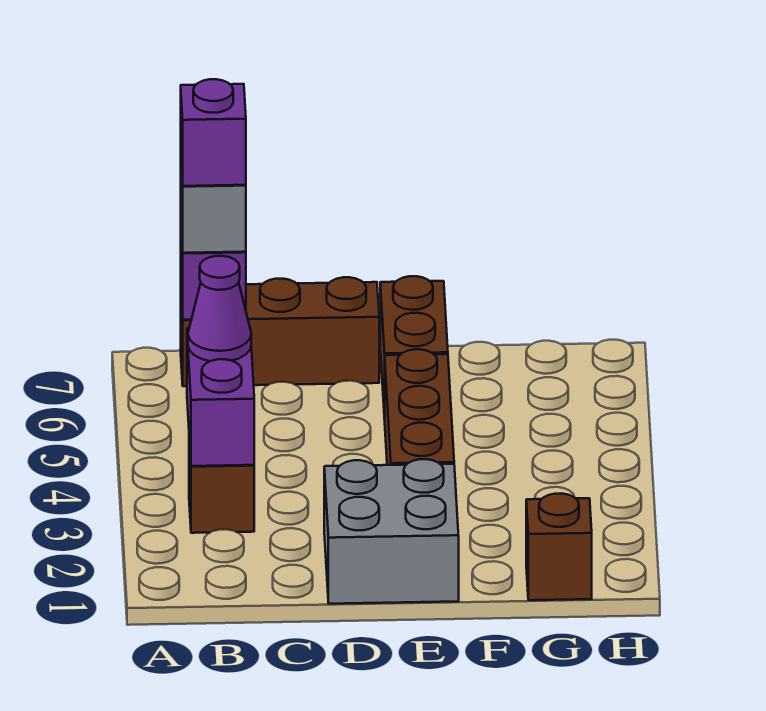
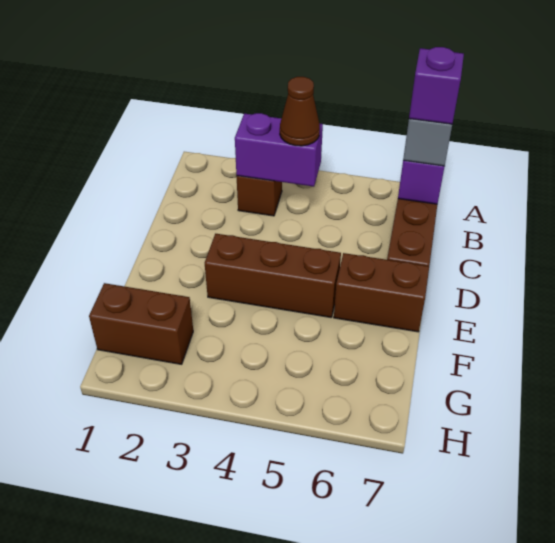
purple 1x1 cone [188,256,251,361] -> brown 1x1 cone [280,77,320,146]
grey 2x2 brick [324,459,459,604] -> none
brown 1x1 brick [526,493,592,600] -> brown 1x2 brick [89,283,193,364]

